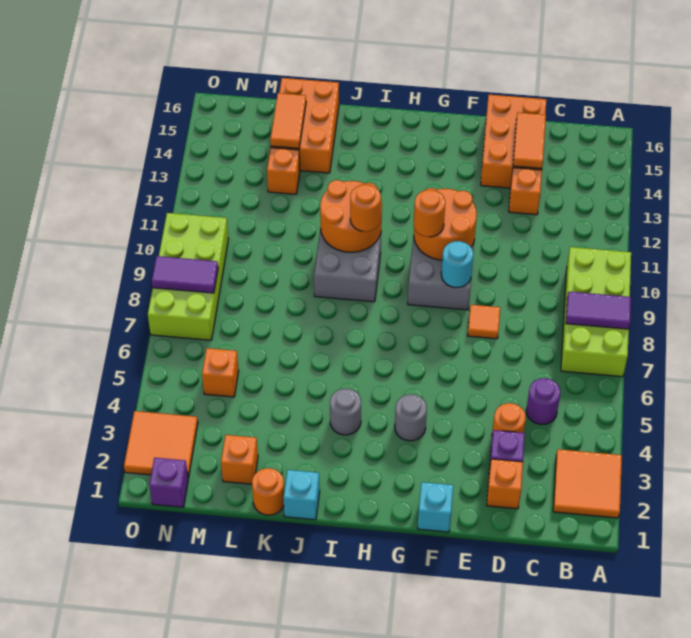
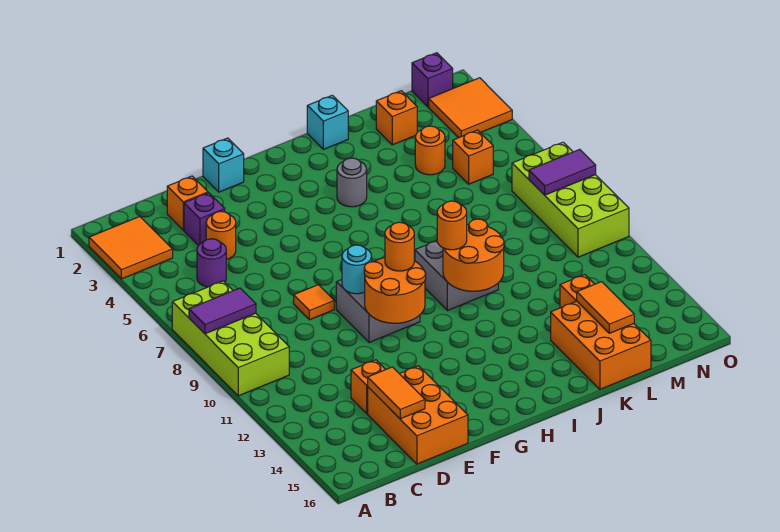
grey 1x1 round brick [395,394,427,441] -> none
orange 1x1 round brick [252,468,284,515] -> orange 1x1 round brick moved to [415,126,445,175]

